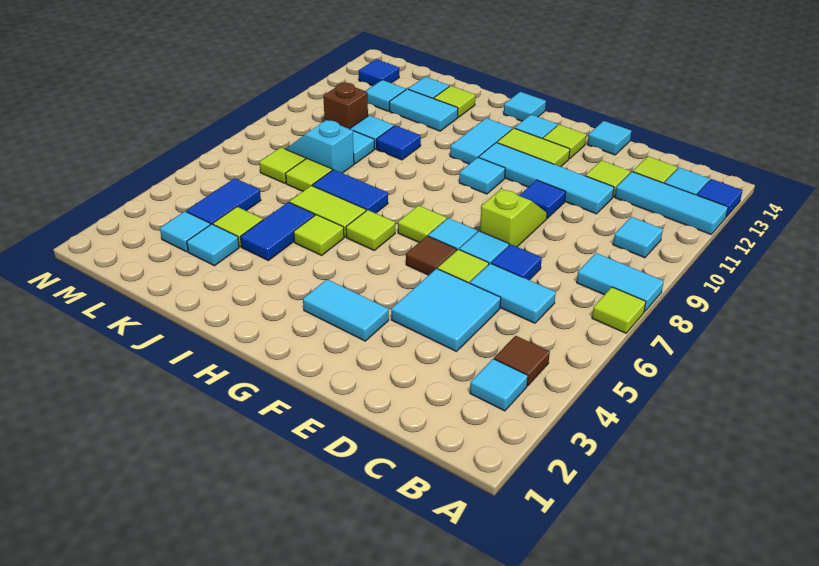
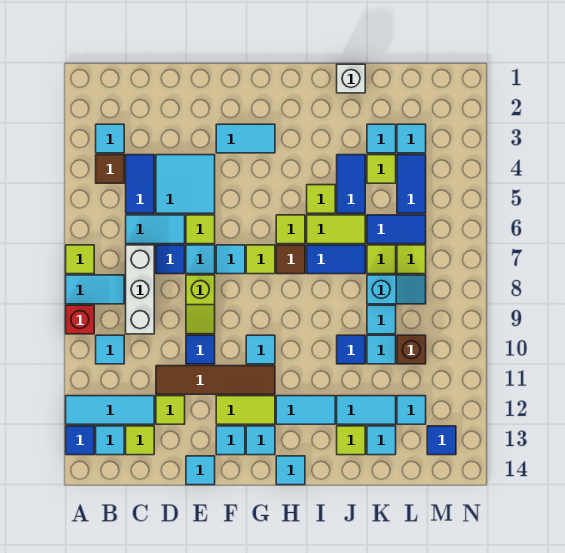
none -> red 1x1 brick [66,305,94,334]
none -> blue 1x2 tile [126,155,154,213]
none -> white 1x3 brick [126,245,154,334]
cyan 1x4 tile [479,143,614,214] -> brown 1x4 tile [156,366,275,394]
brown 1x1 tile [406,236,457,275] -> brown 1x1 tile moved to [276,245,305,274]
lime 1x1 tile [543,125,586,159] -> cyan 1x1 tile [216,426,245,455]
cyan 1x2 tile [450,118,512,164] -> cyan 1x2 tile turned to [276,396,335,424]
none -> white 1x1 brick [337,64,365,93]
none -> blue 1x2 tile [367,215,426,244]

